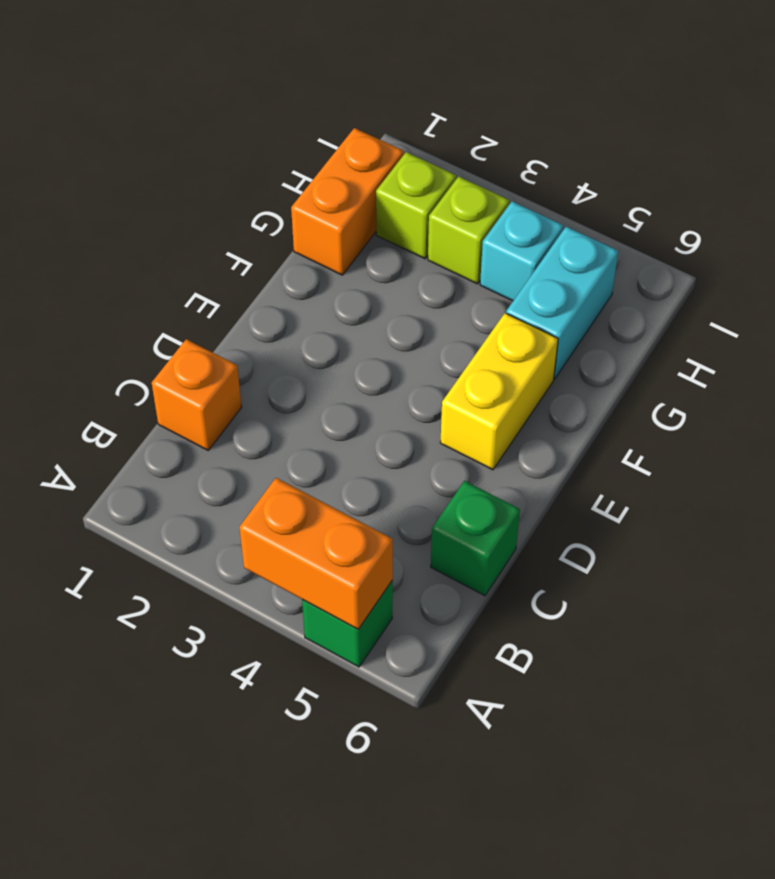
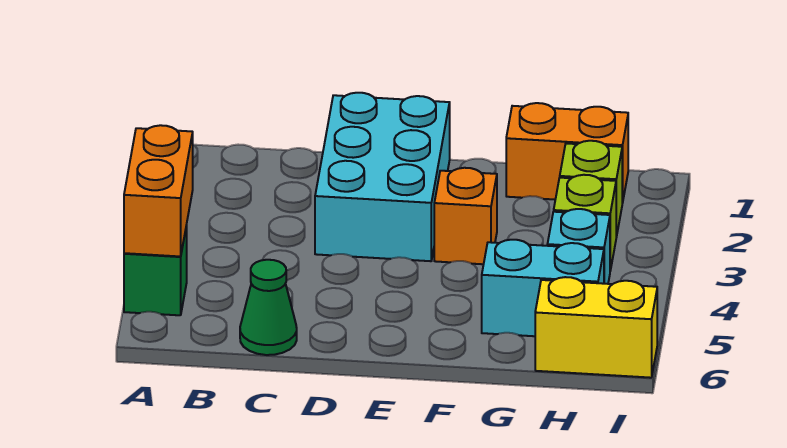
orange 1x1 brick [152,339,242,450] -> orange 1x1 brick moved to [434,168,497,264]
green 1x1 brick [431,481,520,596] -> green 1x1 cone [240,260,297,355]
none -> cyan 2x3 brick [315,93,450,261]
yellow 1x2 brick [440,313,558,470] -> yellow 1x2 brick moved to [535,277,657,378]

